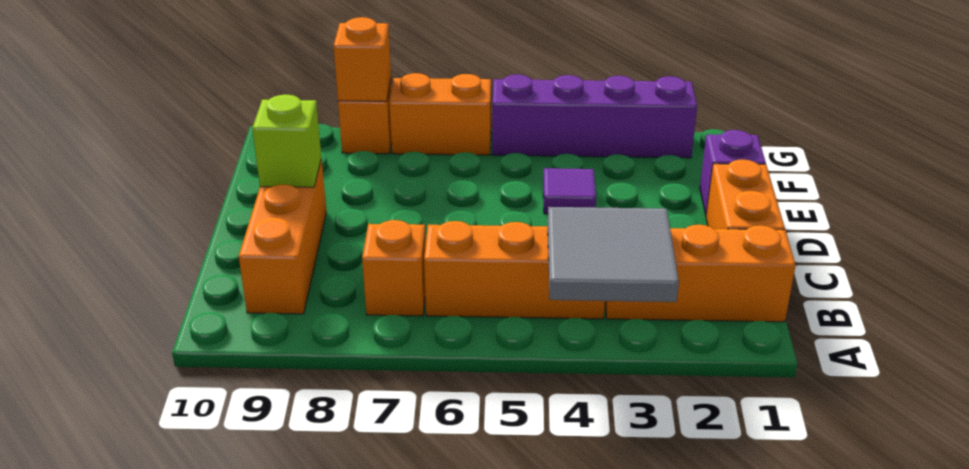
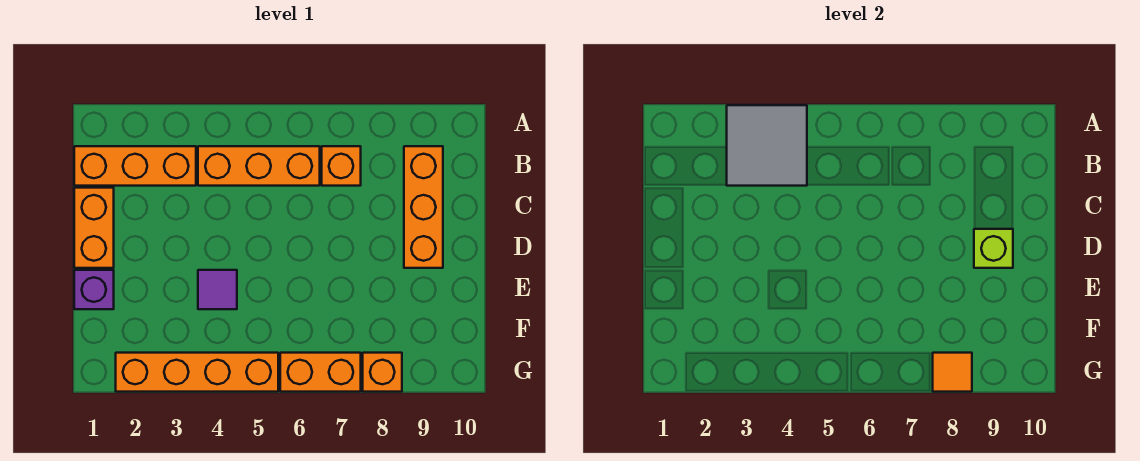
purple 1x4 brick [492,74,697,158] -> orange 1x4 brick [116,353,278,392]
orange 1x1 brick [334,17,391,101] -> orange 1x1 tile [933,353,972,392]

